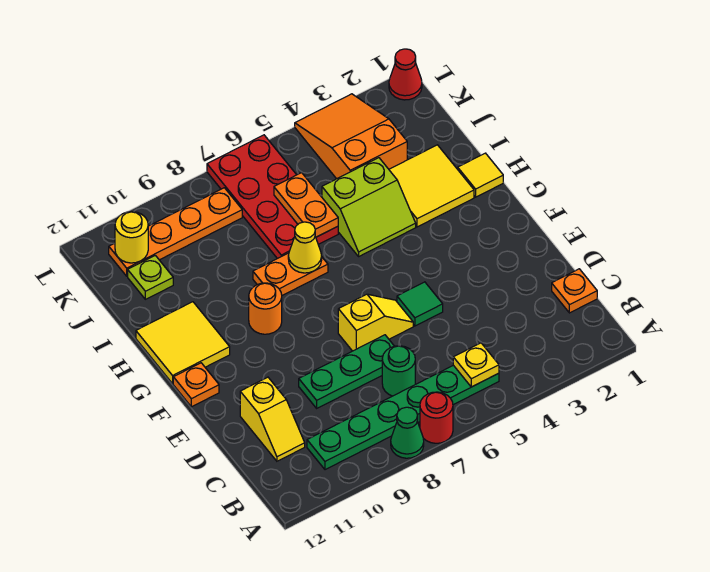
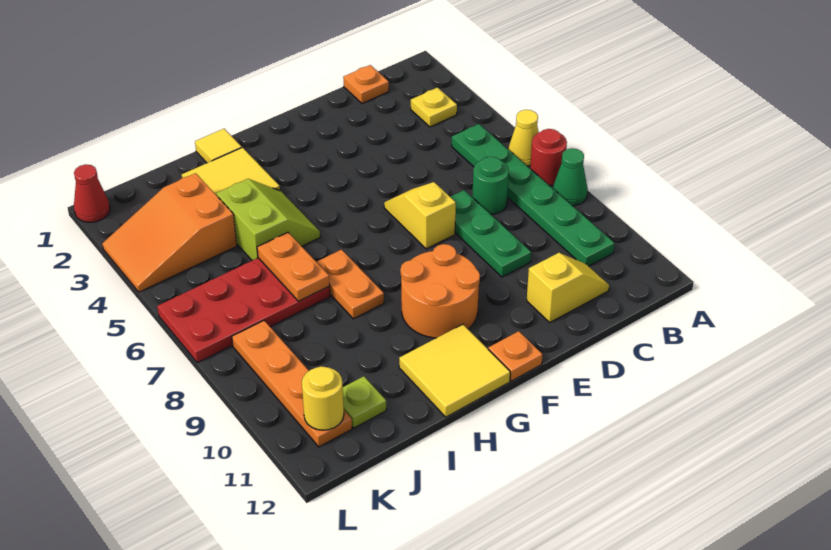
yellow 1x1 plate [453,343,499,387] -> yellow 1x1 plate moved to [411,88,457,127]
green 1x1 tile [397,282,443,326] -> none
orange 1x1 round brick [249,283,282,334] -> orange 2x2 round brick [400,244,480,338]
yellow 1x1 cone [288,222,322,273] -> yellow 1x1 cone moved to [508,110,539,166]
orange 1x2 plate [274,173,338,237] -> orange 1x2 plate turned to [257,232,330,301]

